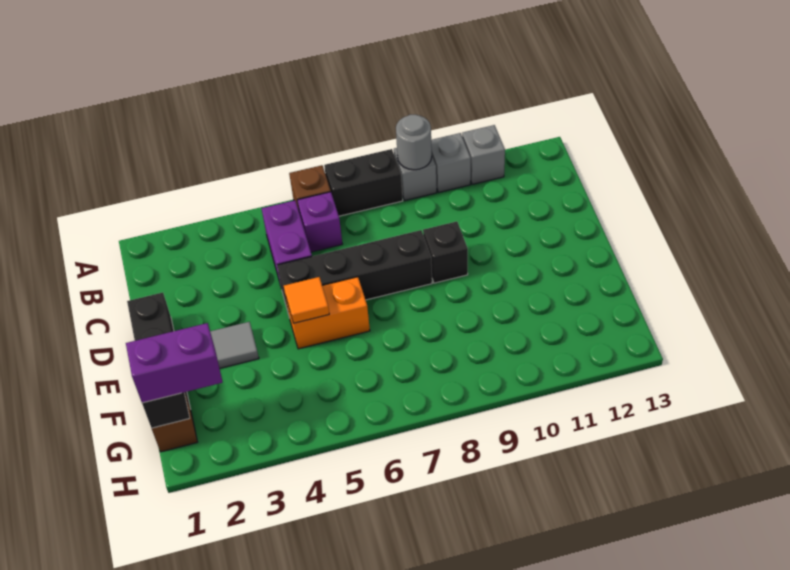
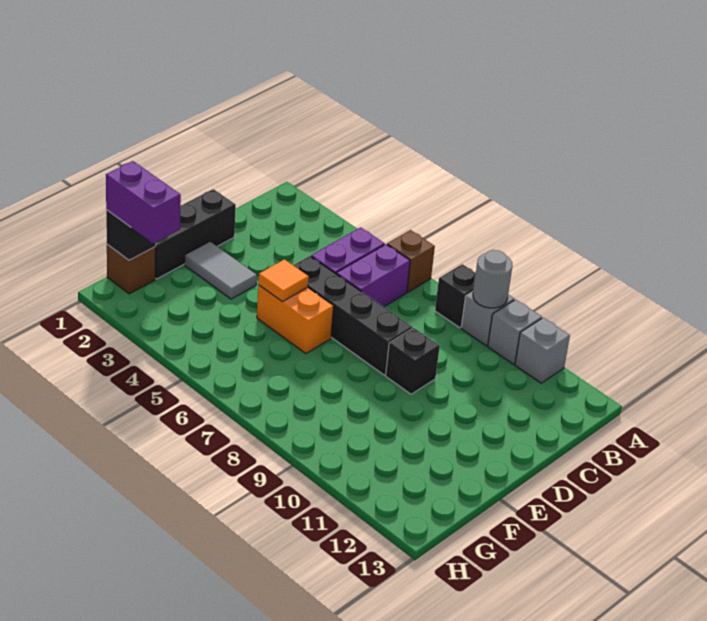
black 1x2 brick [324,149,403,216] -> black 1x1 brick [435,264,476,328]
purple 1x1 brick [297,192,342,252] -> purple 1x2 brick [336,244,410,307]

